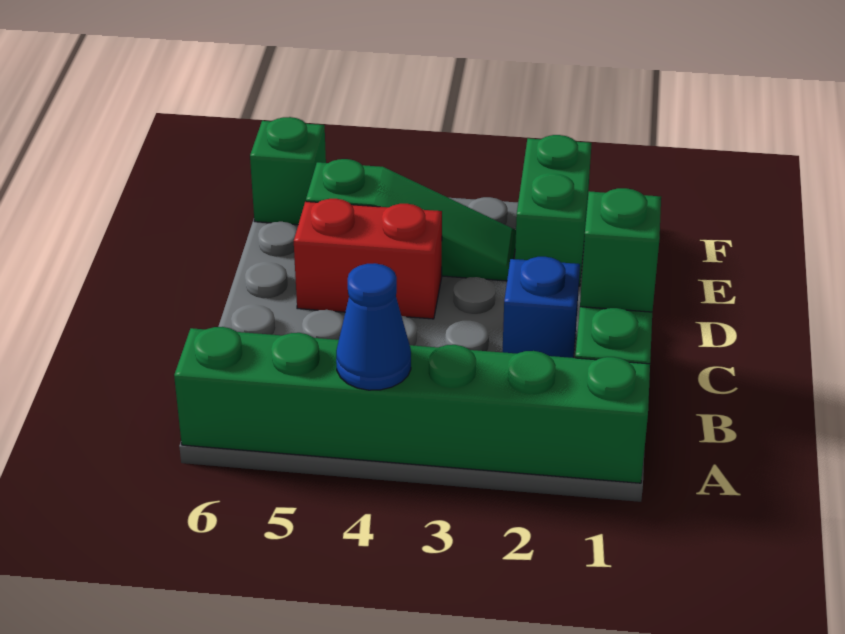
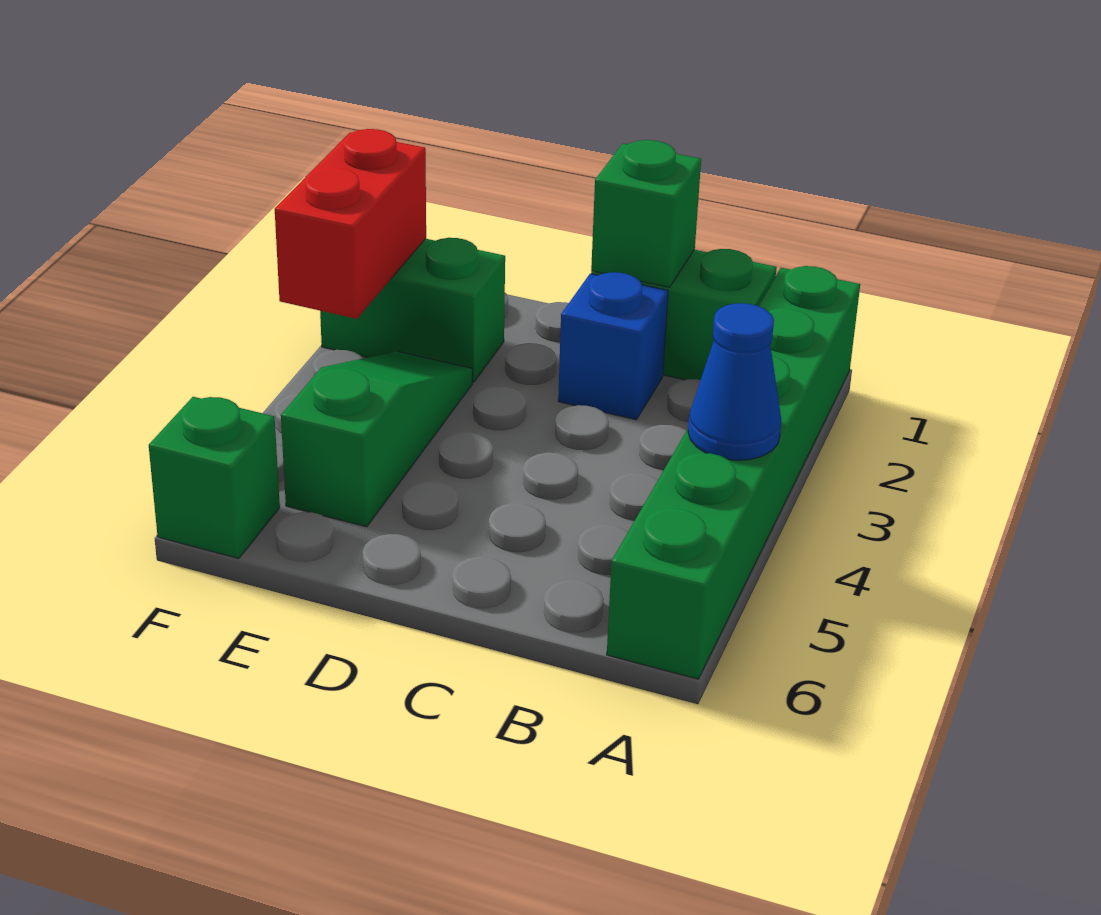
red 1x2 brick [294,199,442,319] -> red 1x2 brick moved to [275,129,426,319]

